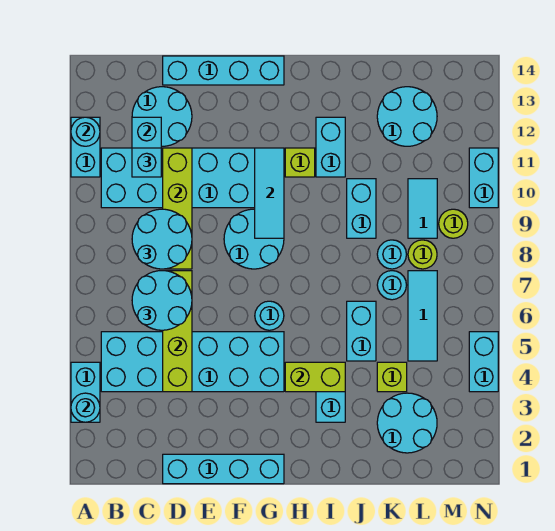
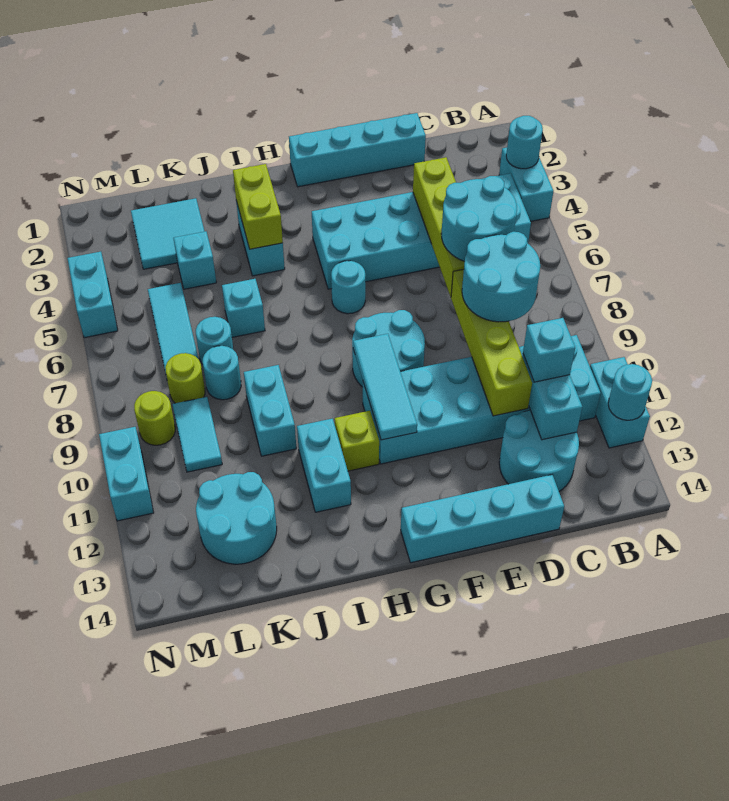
lime 1x2 brick [285,362,345,392] -> lime 1x2 brick turned to [233,164,283,249]
cyan 1x2 brick [347,301,376,361] -> cyan 1x1 brick [222,279,265,337]
cyan 2x2 round brick [377,393,437,453] -> cyan 2x2 tile [131,198,205,269]
lime 1x1 brick [377,362,407,392] -> cyan 1x1 brick [173,231,216,289]

